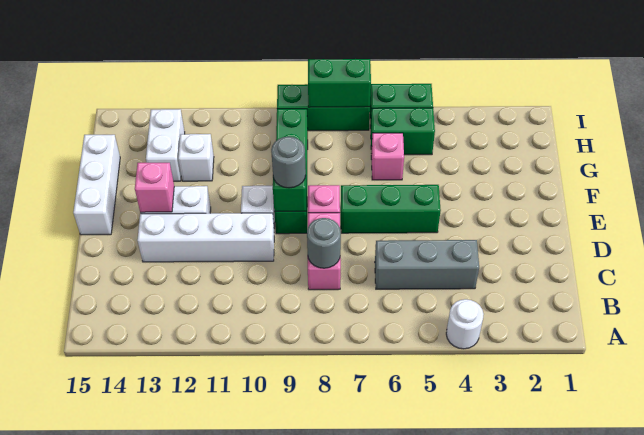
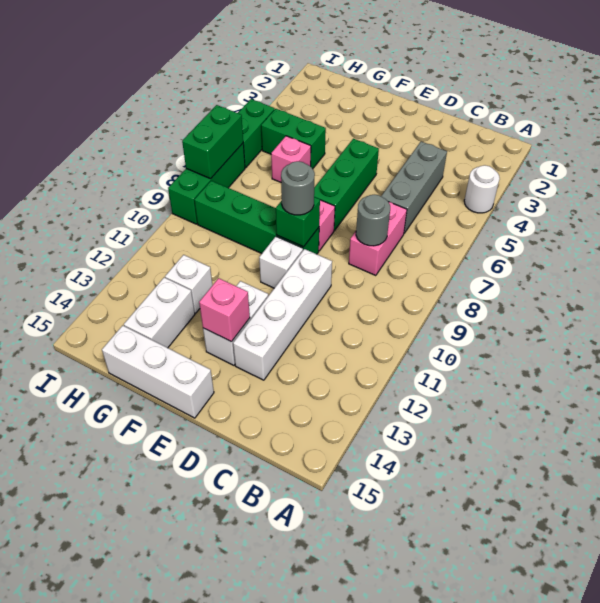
pink 1x2 brick [308,213,341,290] -> pink 1x2 brick turned to [349,202,407,276]
white 1x2 brick [146,109,185,181] -> white 1x2 brick turned to [124,277,195,348]
green 1x2 brick [371,108,435,155] -> green 1x2 brick turned to [261,109,326,169]

